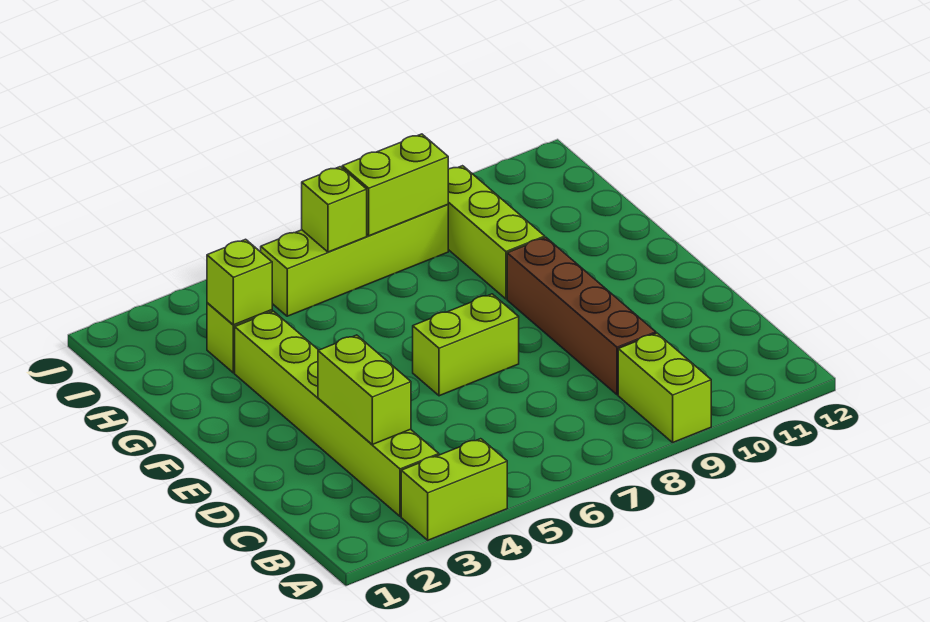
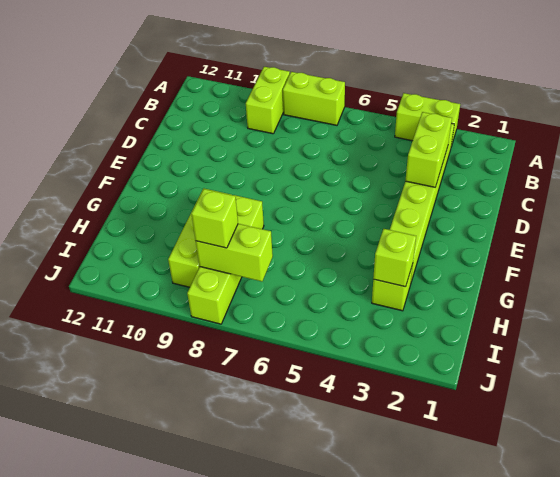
brown 1x4 brick [507,238,656,395] -> none
lime 1x2 brick [413,294,519,396] -> lime 1x2 brick moved to [283,72,345,125]
lime 1x4 brick [261,204,448,316] -> lime 1x4 brick turned to [187,195,264,324]
lime 1x1 brick [302,167,367,252] -> lime 1x1 brick moved to [191,189,238,248]

